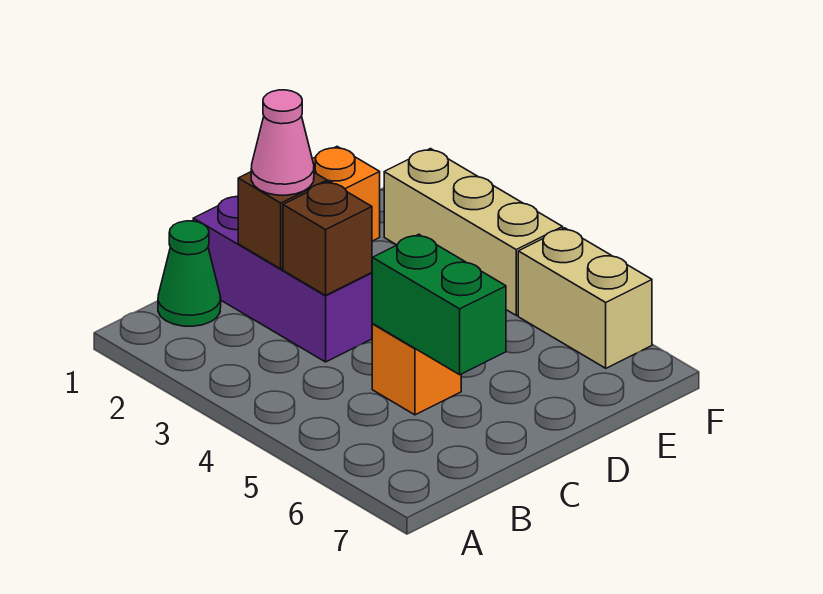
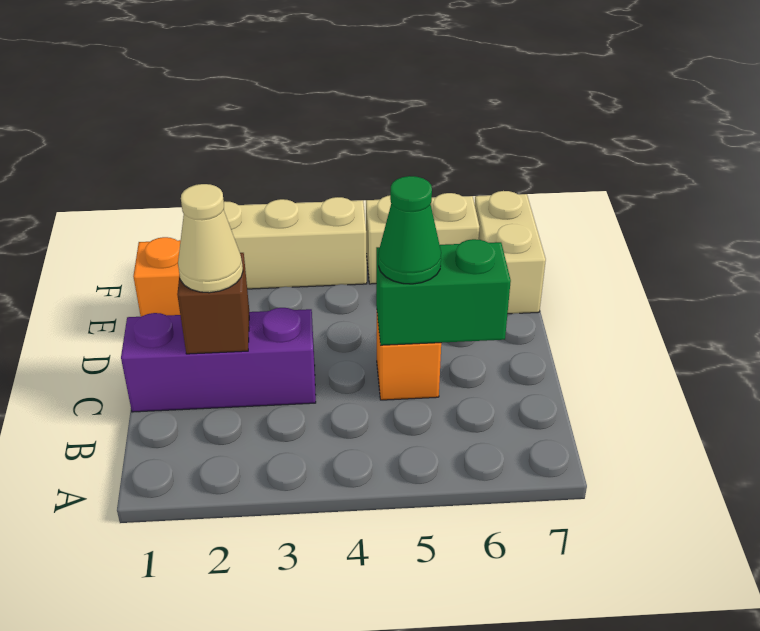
green 1x1 cone [158,221,221,326] -> green 1x1 cone moved to [378,176,441,284]
pink 1x1 cone [251,90,314,195] -> tan 1x1 cone [178,184,243,293]
brown 1x1 brick [283,181,372,295] -> none
none -> tan 1x2 brick [475,191,546,314]

